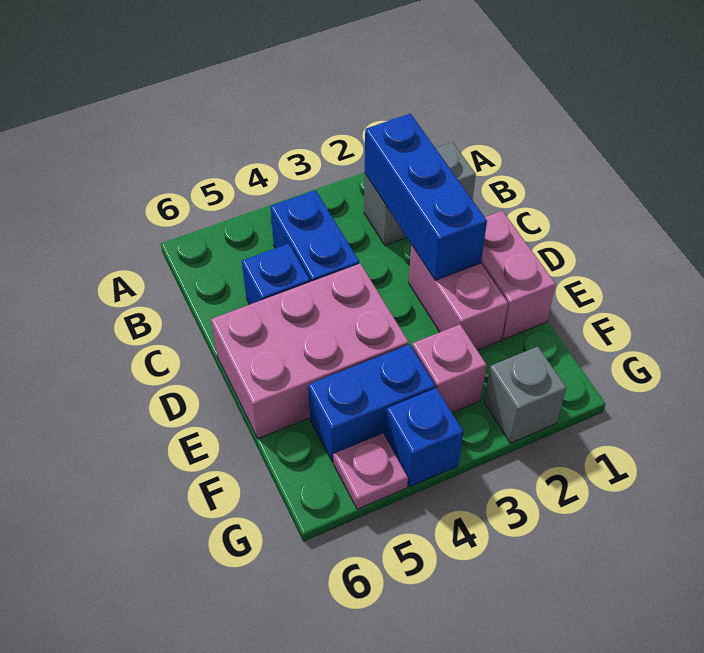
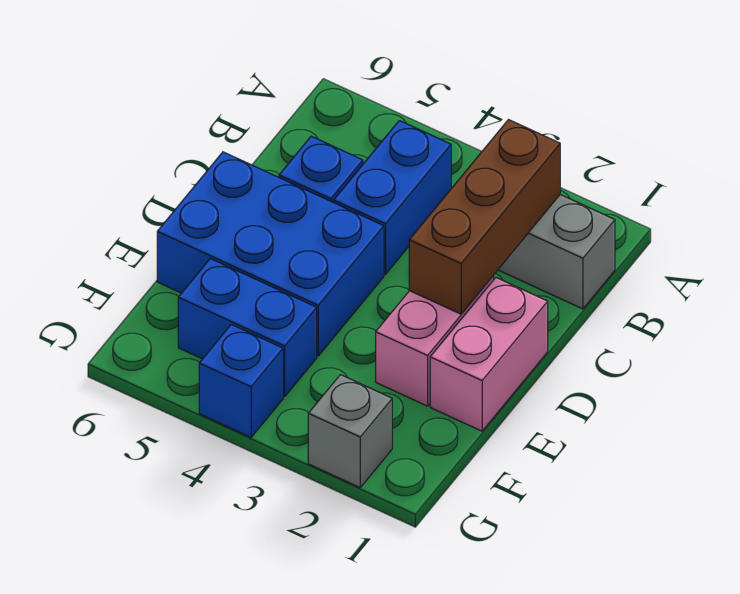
blue 1x3 brick [365,114,487,280] -> brown 1x3 brick [409,120,560,314]
pink 2x3 brick [211,263,409,439] -> blue 2x3 brick [157,152,384,356]
pink 1x1 brick [412,325,487,413] -> none
pink 1x1 plate [333,434,408,509] -> none

